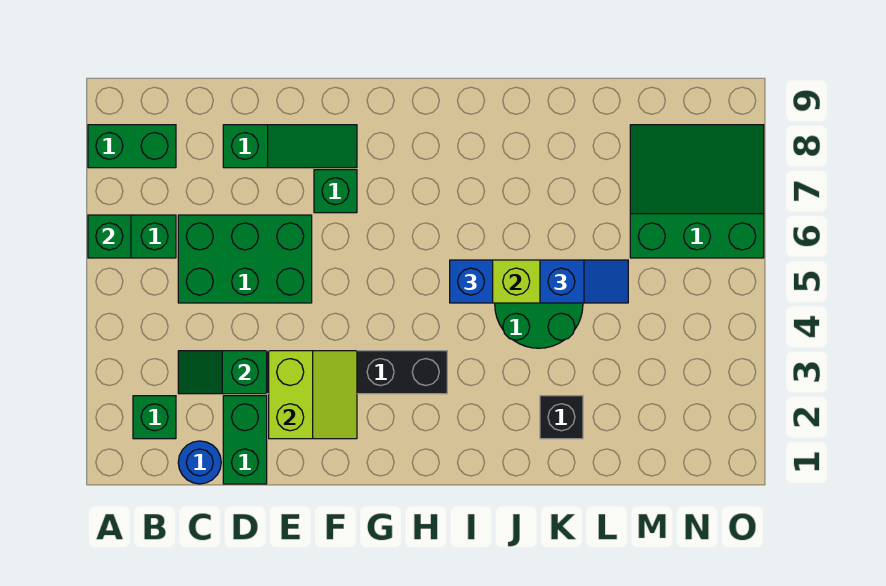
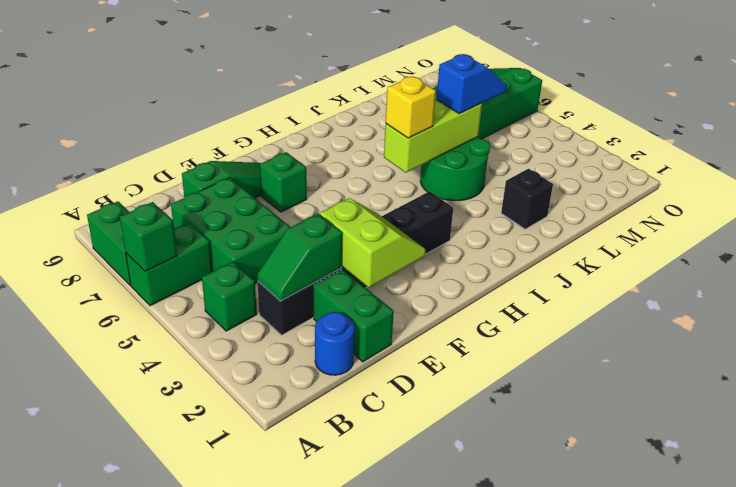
green 1x2 brick [88,125,176,168] -> green 1x2 brick turned to [87,201,131,285]
green 1x1 brick [133,396,176,439] -> green 1x1 brick moved to [202,262,257,331]
green 2x3 brick [178,215,312,303] -> green 2x3 brick turned to [171,178,290,283]
blue 1x1 brick [450,260,493,303] -> yellow 1x1 brick [386,76,436,138]

